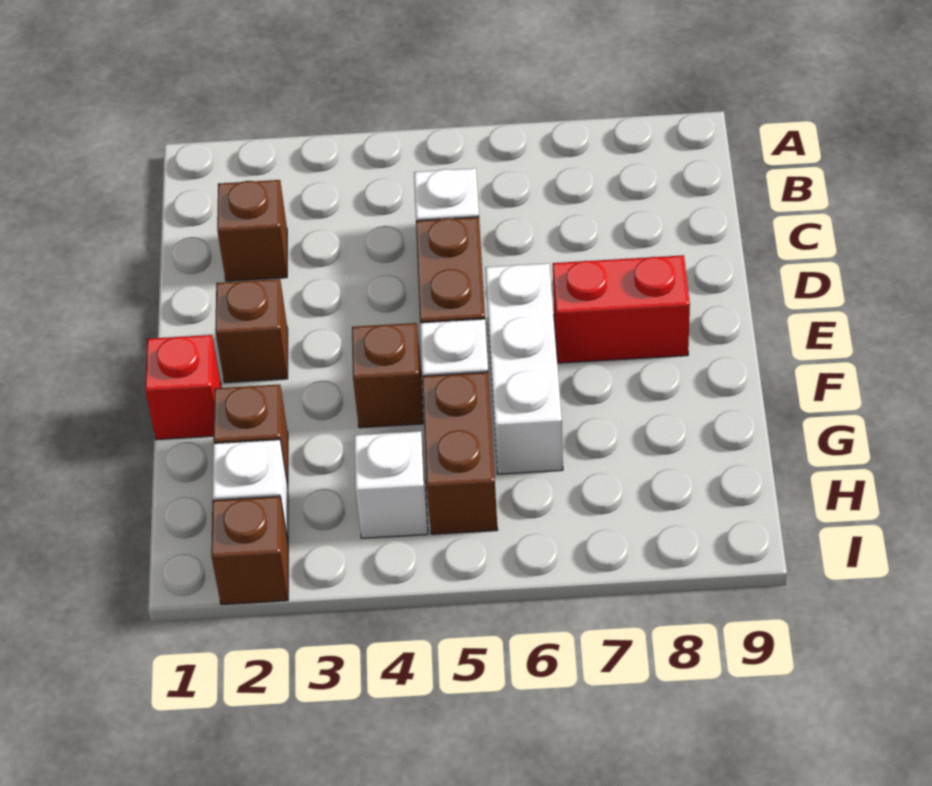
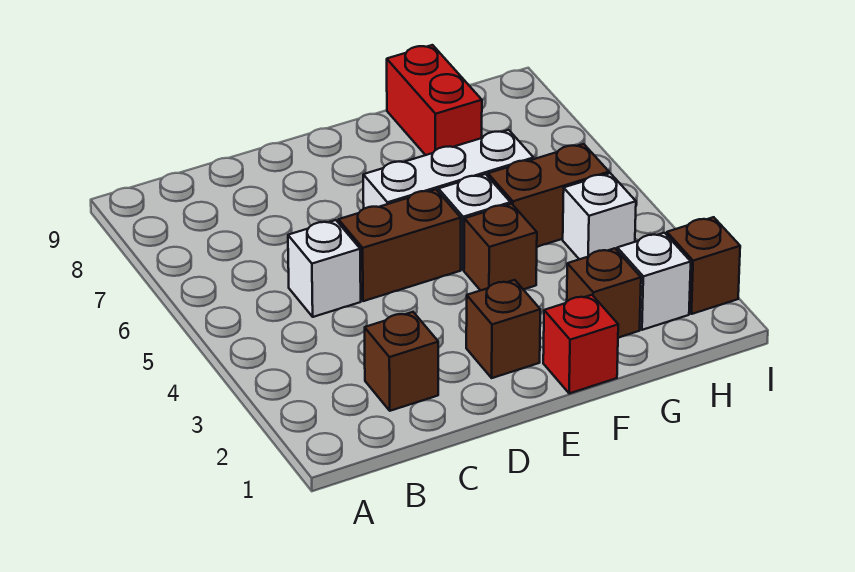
red 1x2 brick [553,255,690,363] -> red 1x2 brick moved to [387,45,482,155]

